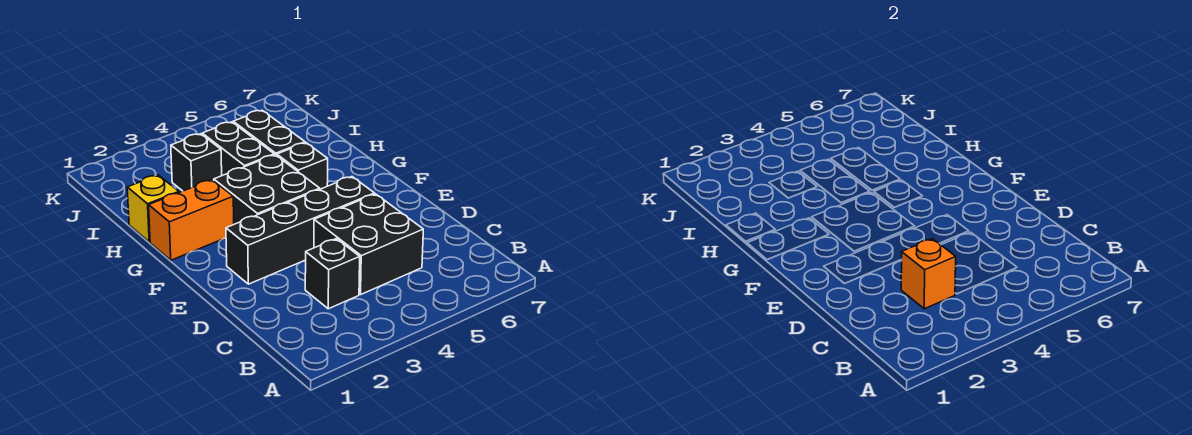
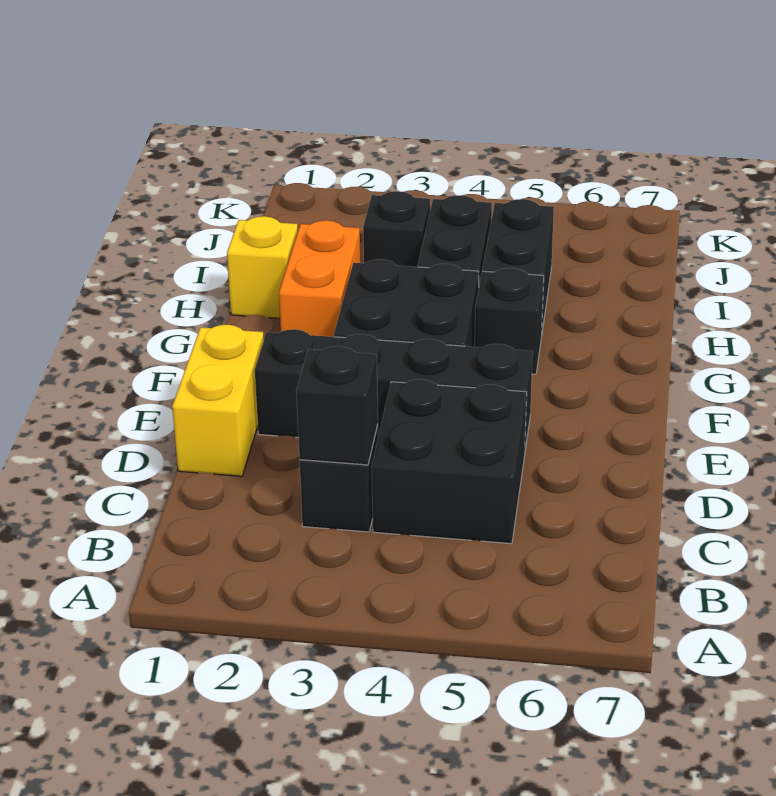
orange 1x1 brick [901,239,956,309] -> black 1x1 brick [296,346,378,465]
none -> yellow 1x2 brick [172,325,264,476]
orange 1x2 brick [149,180,234,260] -> orange 1x2 brick turned to [279,220,360,337]

